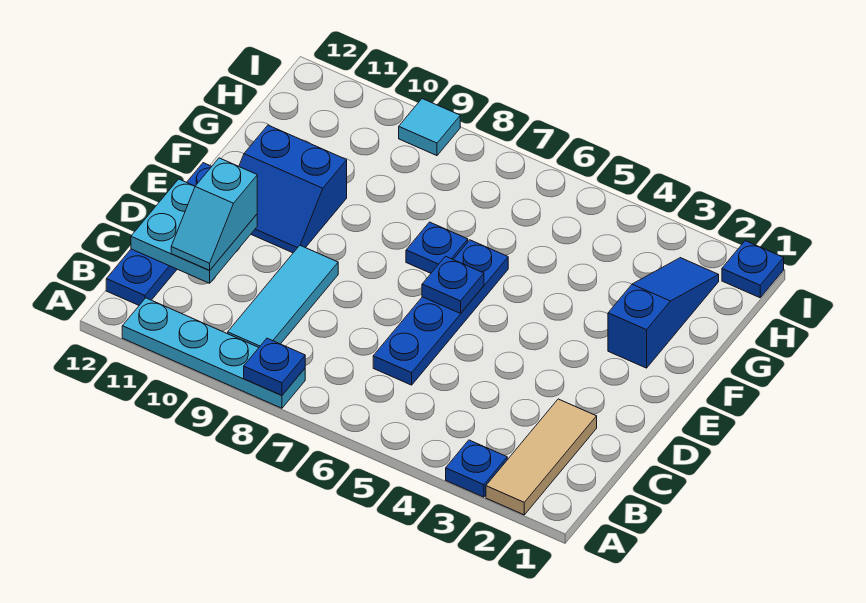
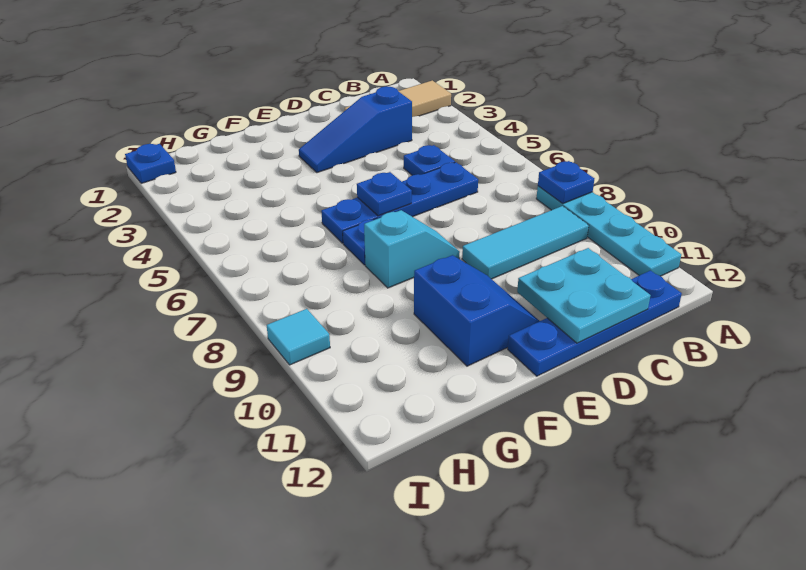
blue 1x1 plate [446,440,507,497] -> blue 1x1 plate moved to [404,145,455,175]
cyan 1x2 slope [171,158,257,270] -> cyan 1x2 slope moved to [364,210,460,288]
blue 1x3 slope [608,258,719,368] -> blue 1x3 slope moved to [299,86,412,173]

